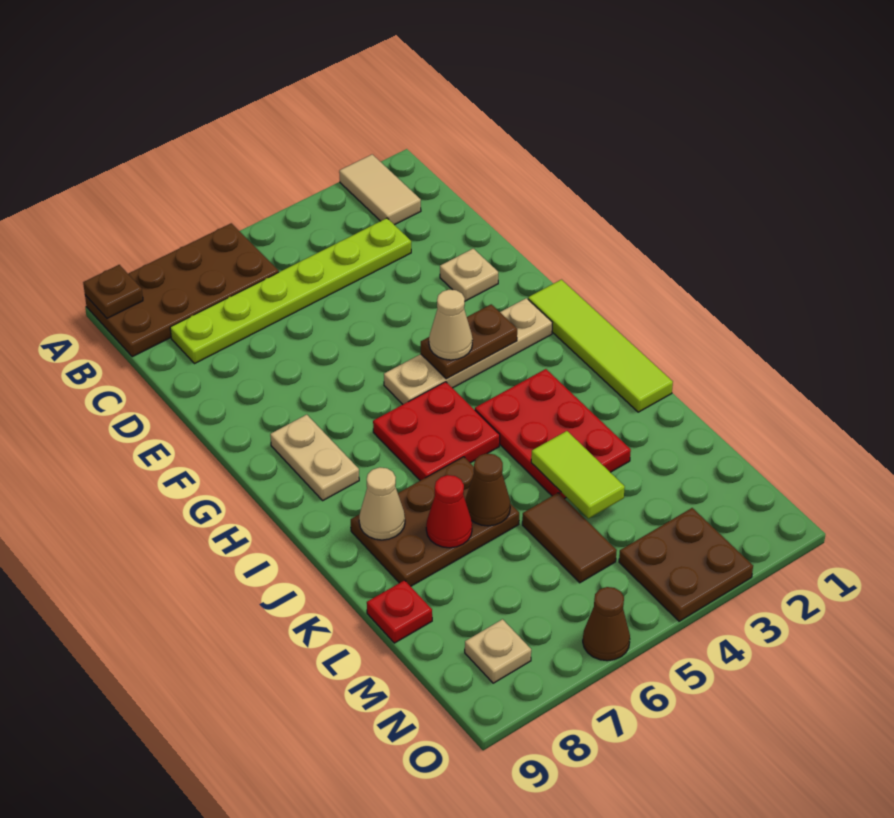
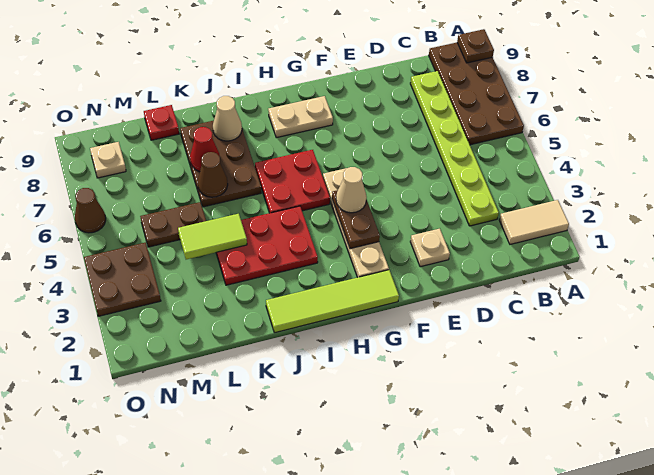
brown 1x2 tile [522,493,617,583] -> brown 1x2 plate [140,202,206,247]

